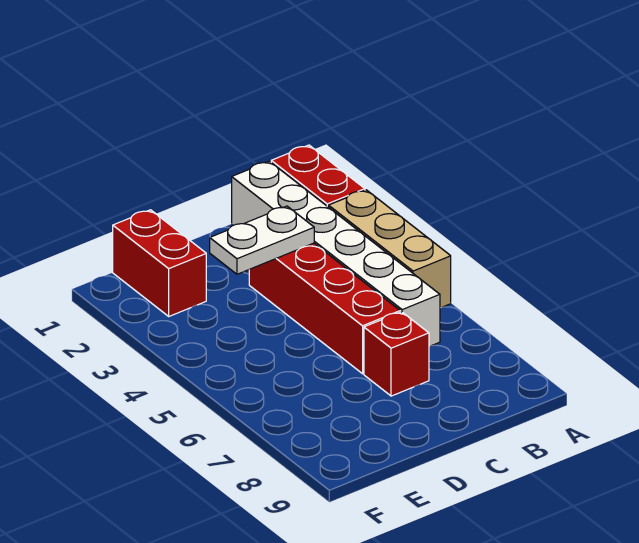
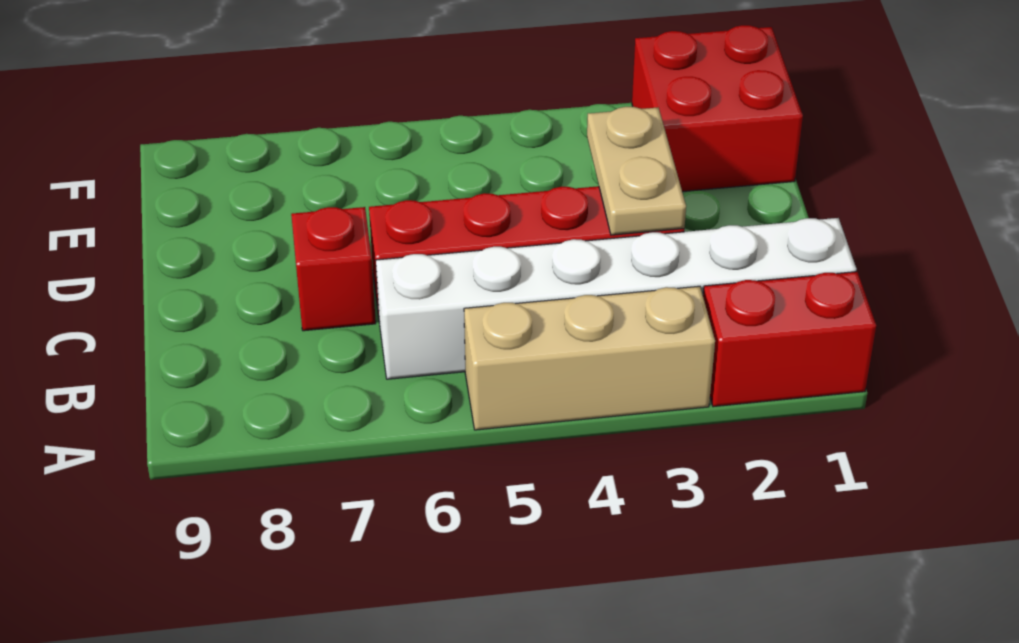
white 1x2 plate [210,206,314,274] -> tan 1x2 plate [587,107,686,235]
red 1x2 brick [113,210,206,316] -> red 2x2 brick [632,25,803,192]

